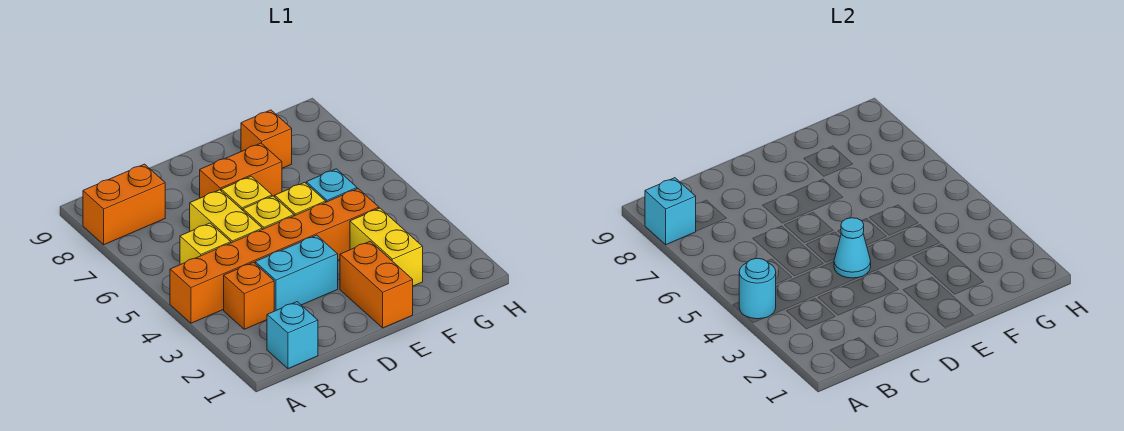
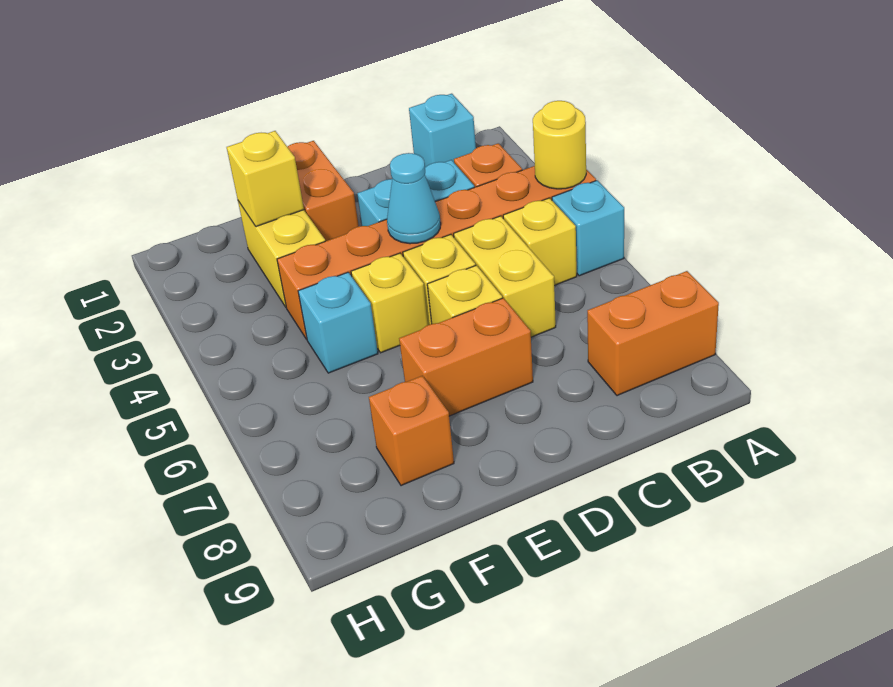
cyan 1x1 round brick [739,258,776,319] -> yellow 1x1 round brick [533,101,586,189]
cyan 1x1 brick [645,178,696,245] -> cyan 1x1 brick moved to [552,180,624,276]
none -> yellow 1x1 brick [227,131,304,227]

